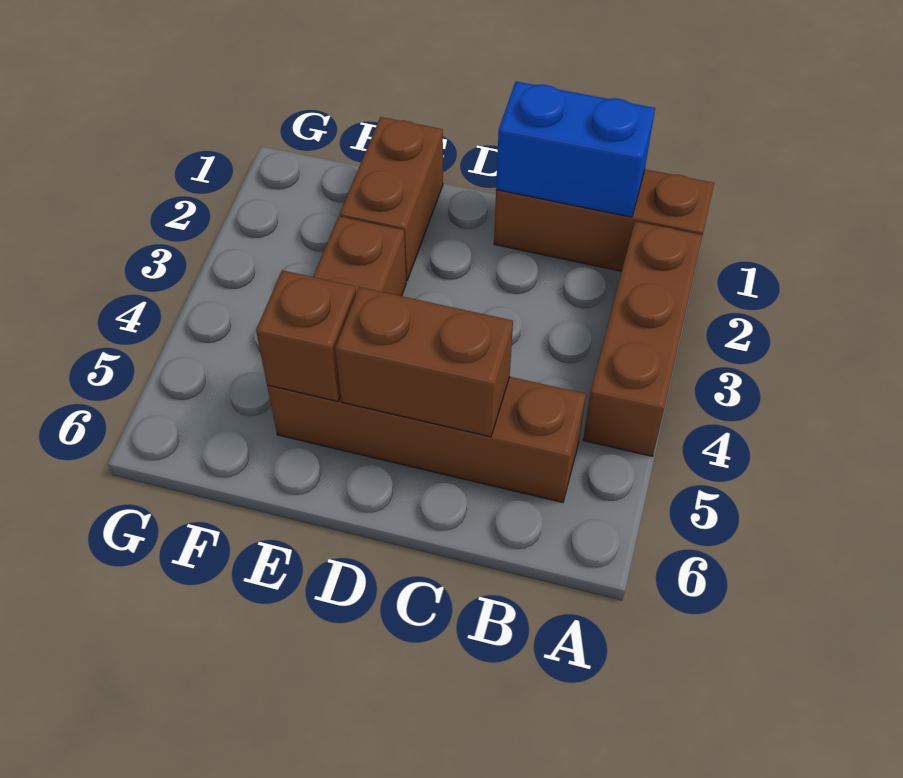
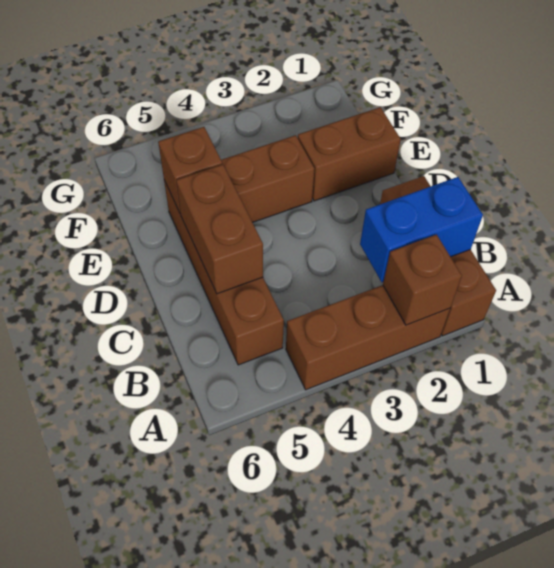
none -> brown 1x1 brick [383,235,462,325]
blue 1x2 brick [496,81,655,217] -> blue 1x2 brick turned to [360,177,483,282]

